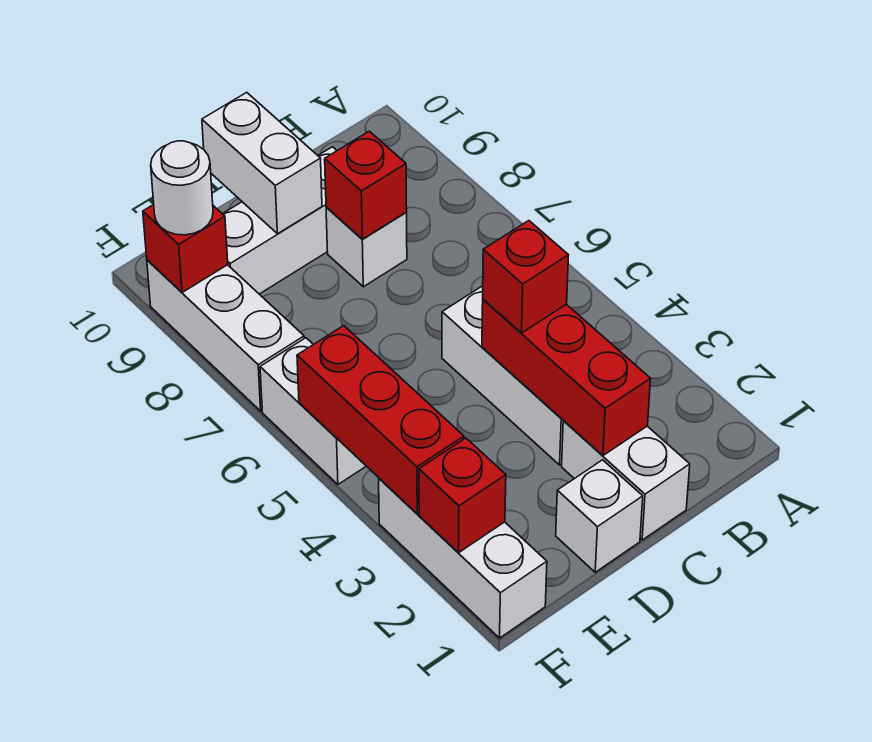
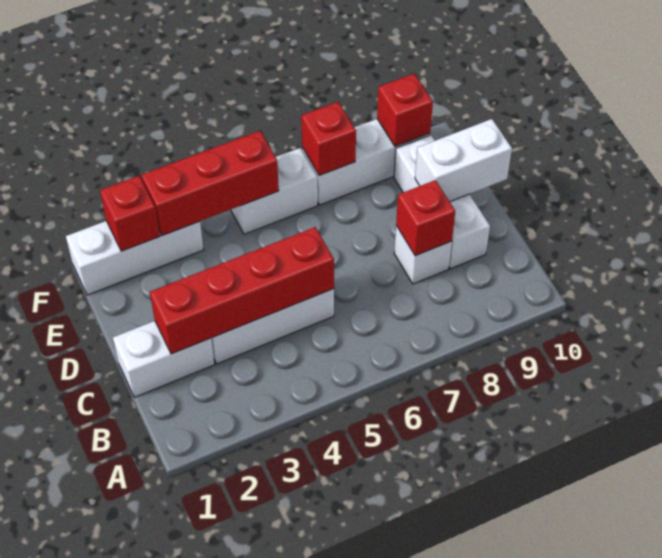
red 1x3 brick [482,299,651,456] -> red 1x4 brick [150,227,334,354]
red 1x1 brick [483,221,568,333] -> red 1x1 brick moved to [301,102,356,175]
white 1x1 brick [556,460,643,572] -> none
white 1x1 round brick [151,141,213,235] -> none

